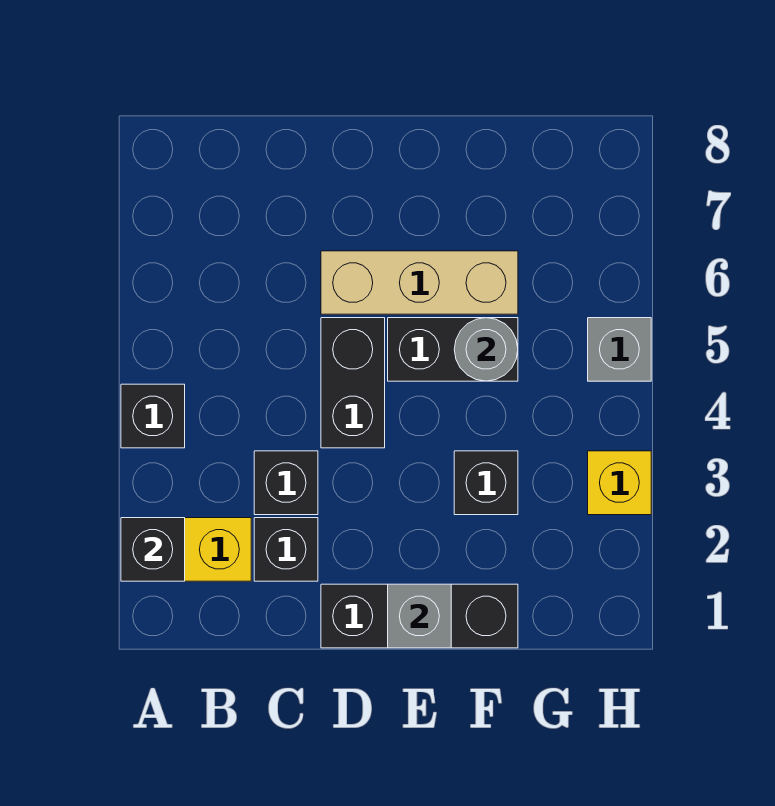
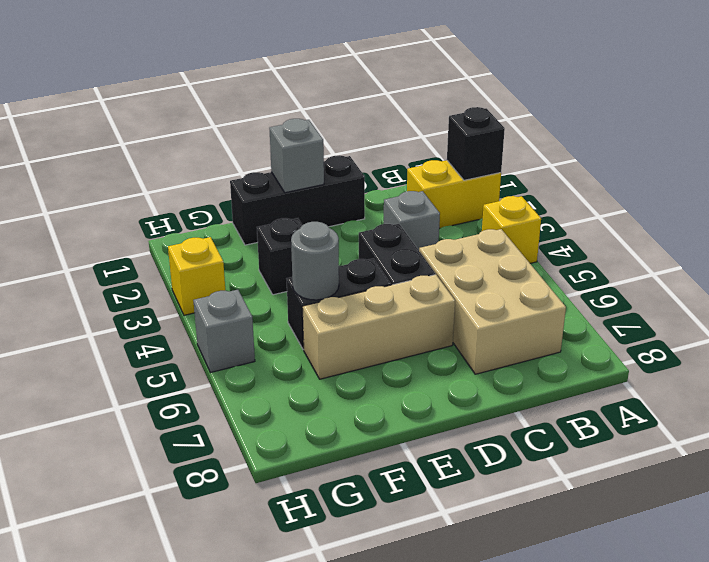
black 1x1 brick [121,384,185,448] -> yellow 1x1 brick [482,196,541,263]
none -> tan 2x3 brick [419,229,566,374]
black 1x1 brick [254,518,318,581] -> none
black 1x1 brick [254,451,318,515] -> grey 1x1 brick [384,191,440,250]

